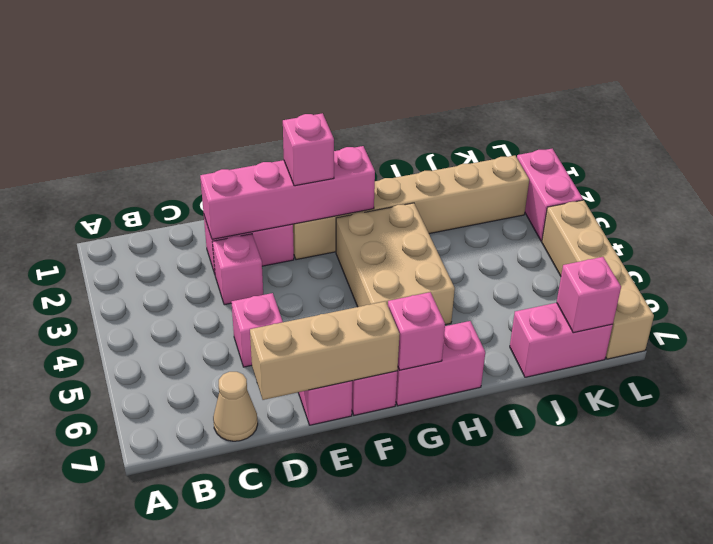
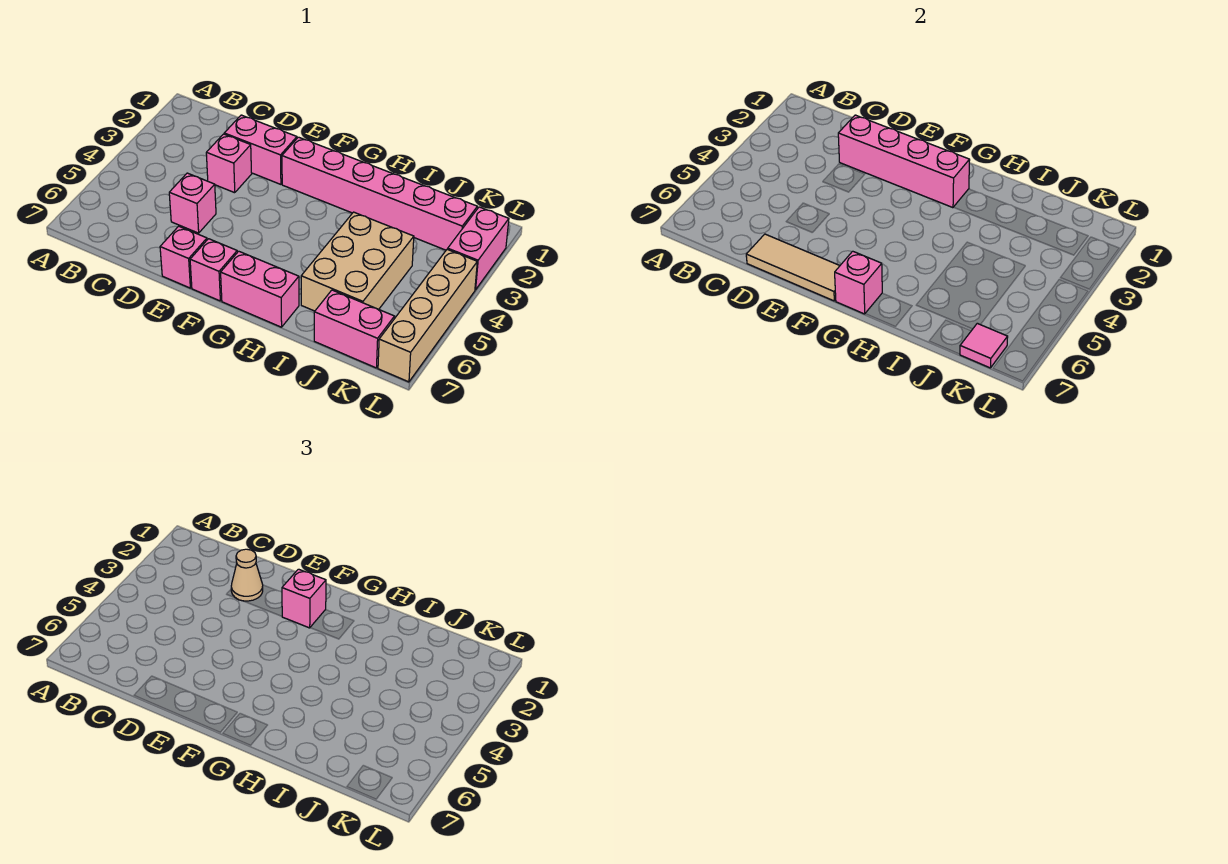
tan 1x1 cone [213,372,258,441] -> tan 1x1 cone moved to [231,549,263,601]
tan 1x3 brick [250,301,400,400] -> tan 1x3 tile [746,234,840,301]
tan 1x6 brick [293,155,529,260] -> pink 1x6 brick [282,137,477,250]
tan 2x3 brick [336,203,455,325] -> tan 2x3 brick moved to [301,212,414,311]
pink 1x1 brick [557,257,621,333] -> pink 1x1 tile [960,323,1008,368]

